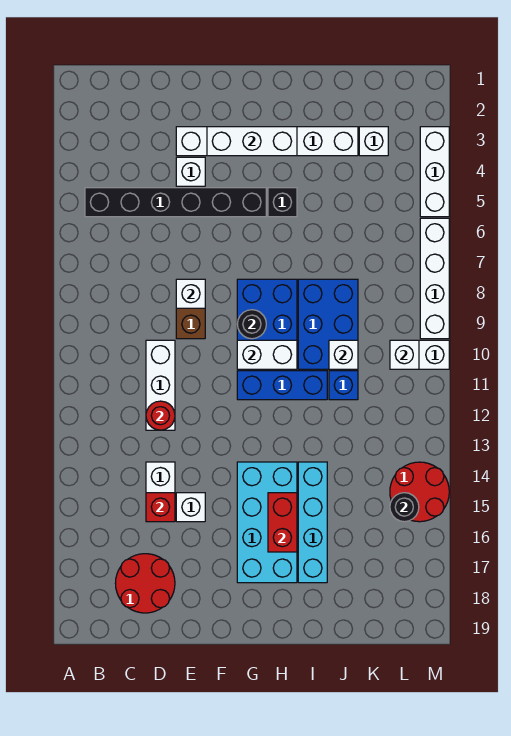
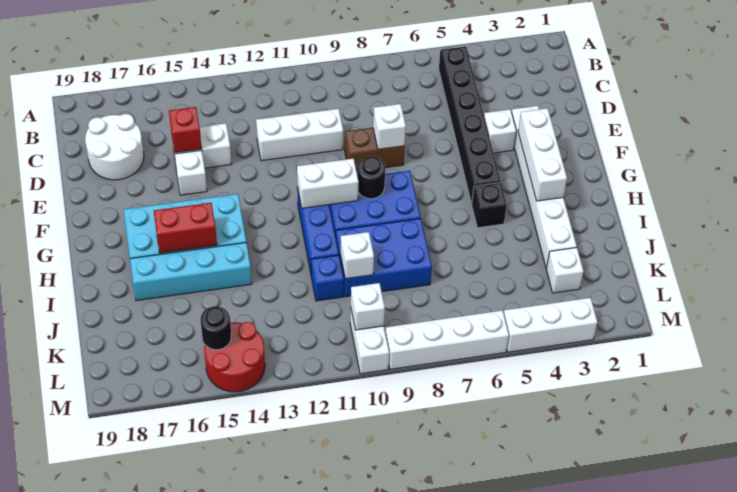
red 2x2 round brick [115,554,175,613] -> white 2x2 round brick [85,114,144,180]
red 1x1 round brick [146,401,175,430] -> none
white 1x2 brick [237,340,297,369] -> white 1x2 brick turned to [297,159,359,208]

